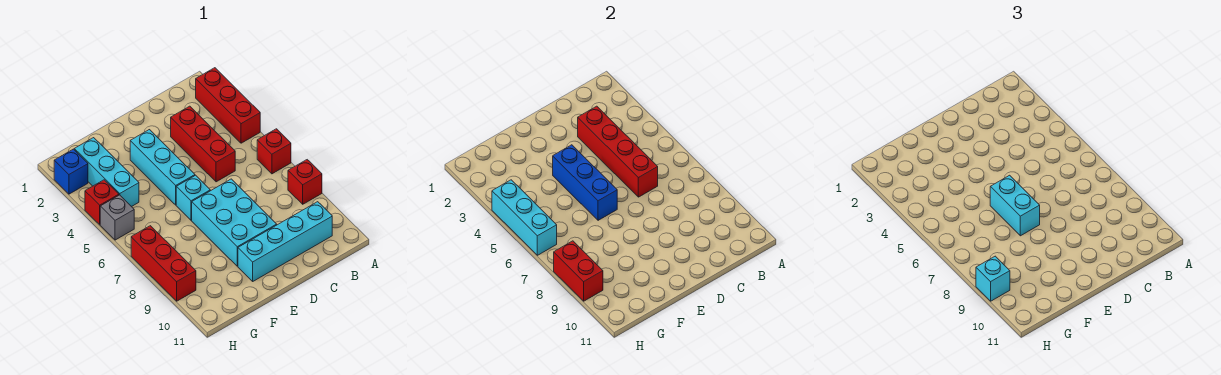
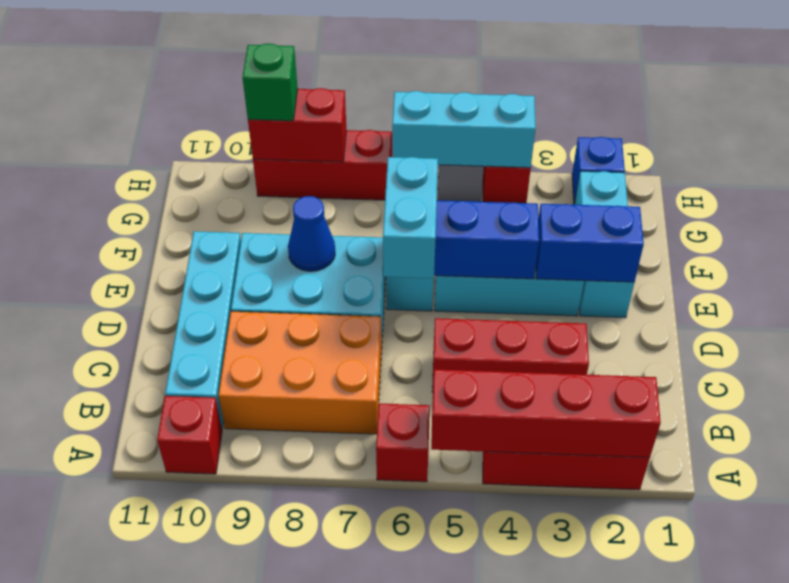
red 1x1 brick [288,160,322,204] -> red 1x1 brick moved to [157,396,222,474]
none -> orange 2x3 brick [218,311,382,434]
red 1x4 brick [578,106,658,197] -> red 1x4 brick moved to [431,369,661,457]
none -> blue 1x2 brick [536,204,644,282]
cyan 1x2 brick [990,175,1040,236] -> cyan 1x2 brick turned to [383,157,438,278]
none -> blue 1x1 cone [288,196,335,271]
cyan 1x3 brick [74,138,139,207] -> cyan 1x3 brick turned to [575,171,634,318]
cyan 1x1 brick [976,256,1010,301] -> green 1x1 brick [242,44,298,121]

